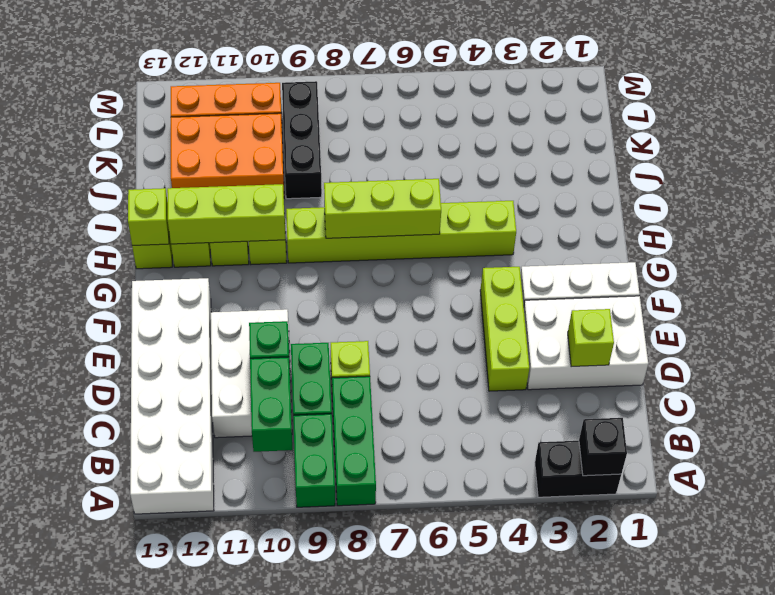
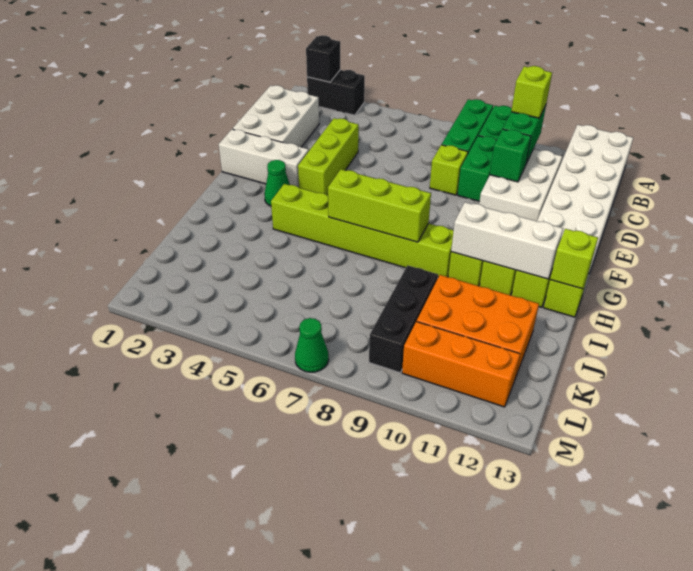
white 2x3 brick [524,296,648,390] -> white 2x3 brick turned to [233,85,319,147]
lime 1x1 brick [568,309,614,367] -> lime 1x1 brick moved to [511,66,552,118]
none -> green 1x1 cone [264,160,290,206]
lime 1x3 brick [167,184,285,244] -> white 1x3 brick [451,202,563,279]
none -> green 1x1 cone [295,318,329,372]

